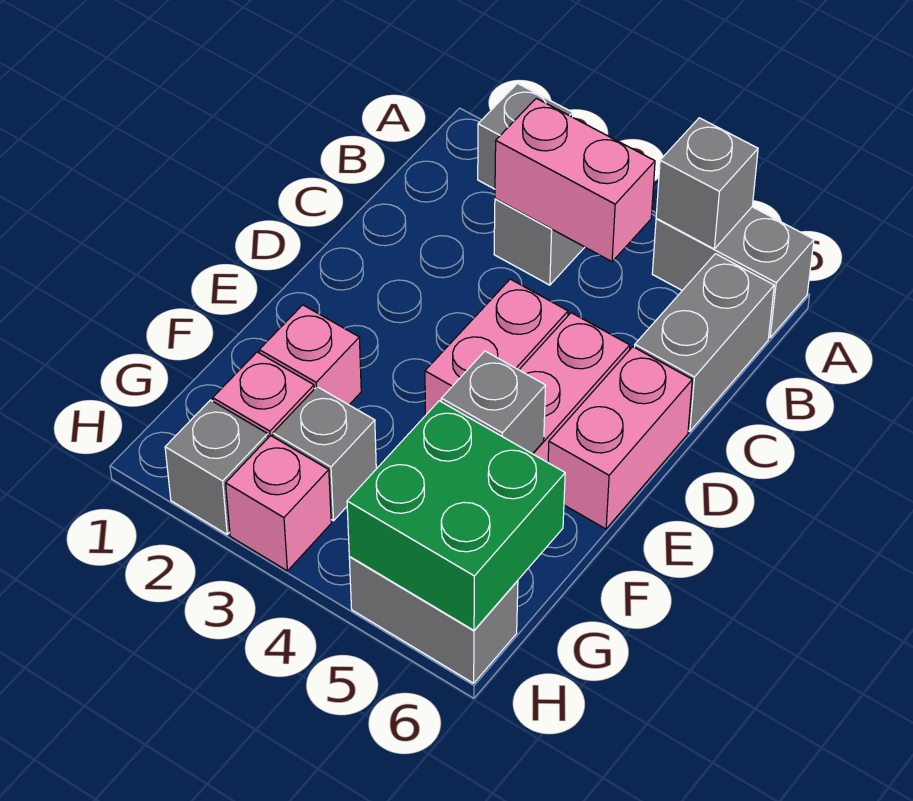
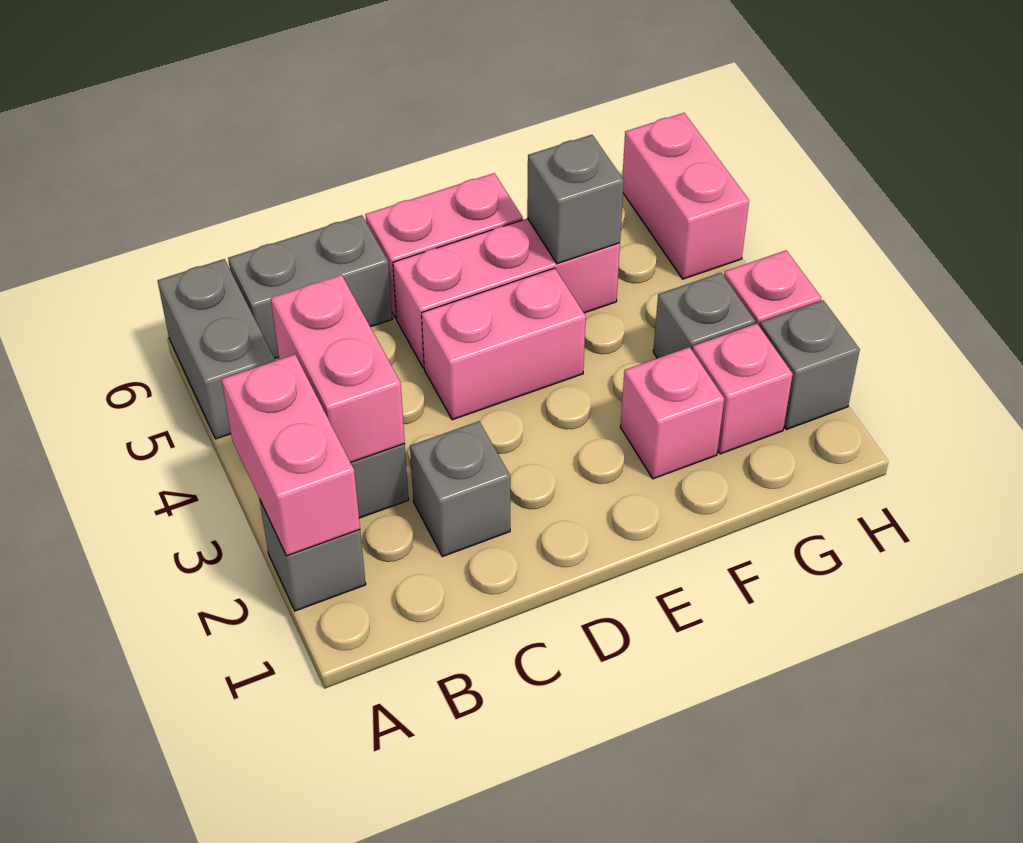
none -> pink 1x2 brick [222,354,360,556]
grey 1x1 brick [656,118,758,249] -> grey 1x1 brick moved to [410,421,510,557]
green 2x2 brick [347,401,565,630] -> none
grey 1x2 brick [349,557,518,683] -> pink 1x2 brick [622,113,749,279]

